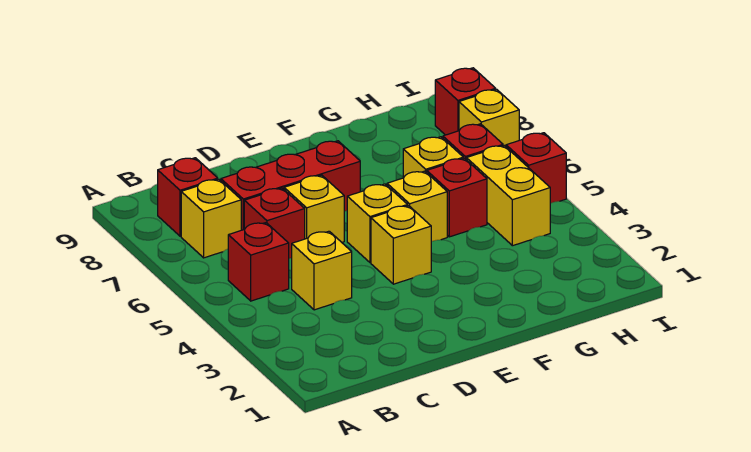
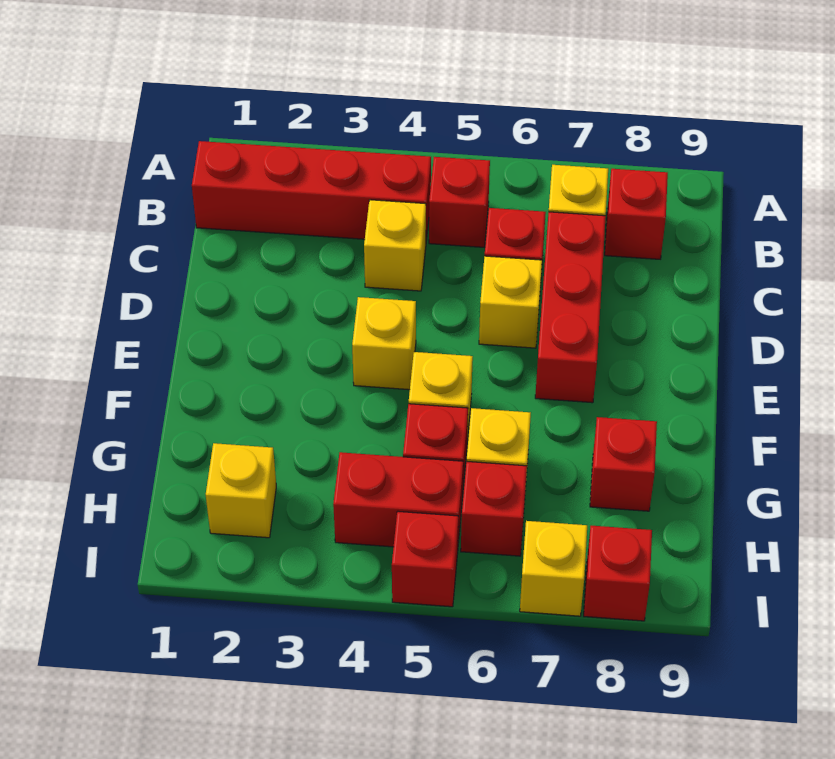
none -> red 1x4 brick [192,141,431,240]
yellow 1x1 brick [347,184,408,262] -> yellow 1x1 brick moved to [206,443,276,538]
none -> red 1x1 brick [590,417,657,511]
yellow 1x2 brick [466,146,550,246] -> red 1x2 brick [333,452,463,547]

